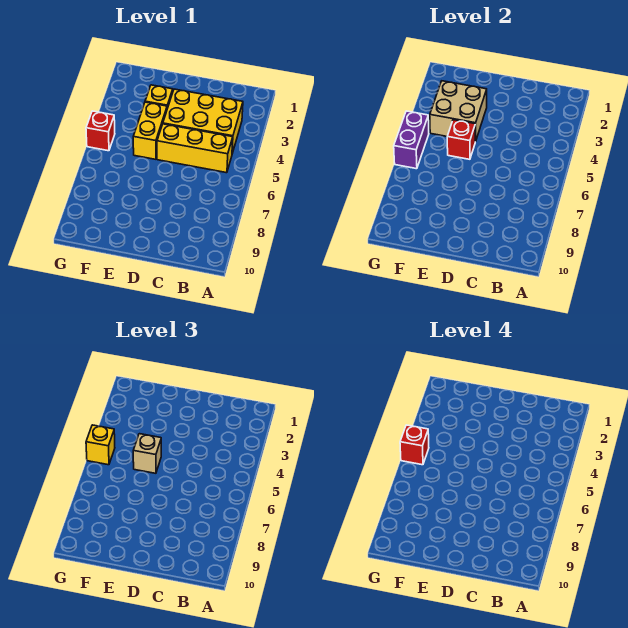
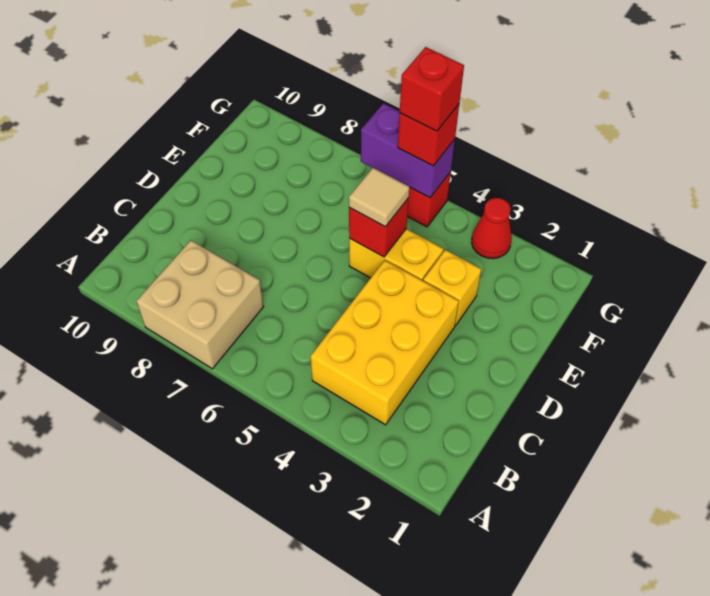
yellow 1x3 brick [157,124,233,173] -> none
tan 2x2 brick [430,81,487,141] -> tan 2x2 brick moved to [136,240,263,369]
tan 1x1 brick [133,434,161,473] -> tan 1x1 tile [349,168,409,227]
none -> red 1x1 cone [472,198,512,259]
yellow 1x1 brick [86,425,115,465] -> red 1x1 brick [398,105,459,166]

